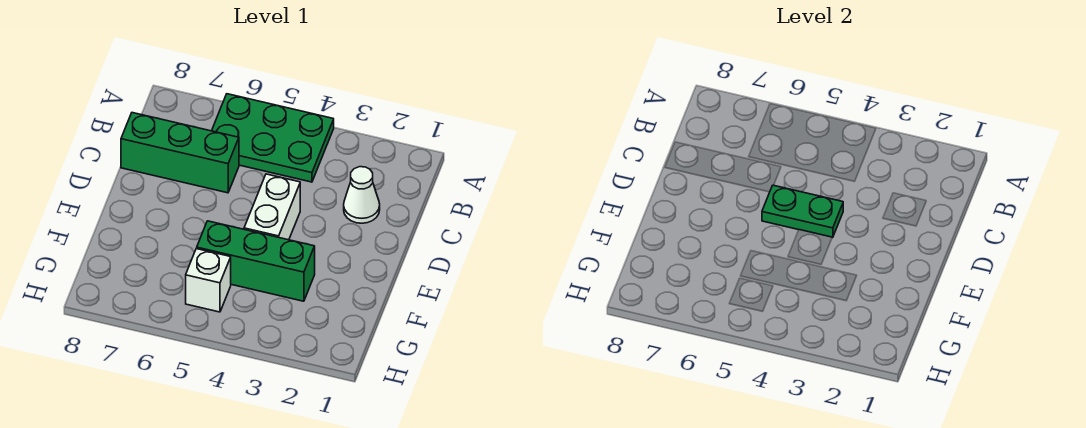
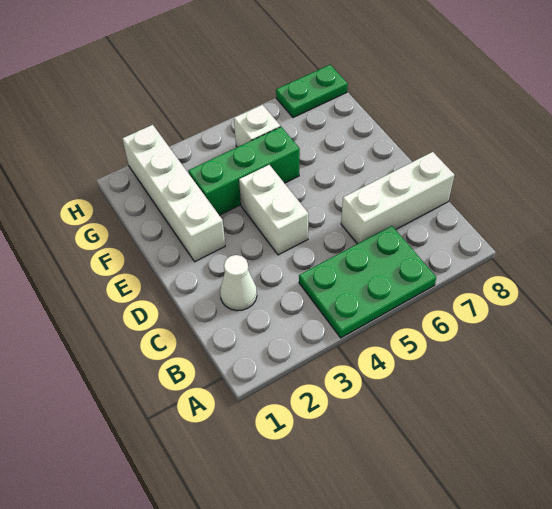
green 1x3 brick [121,113,239,193] -> white 1x3 brick [341,152,454,244]
green 1x2 plate [762,185,843,238] -> green 1x2 plate moved to [276,65,348,118]
none -> white 1x4 brick [122,125,225,262]

